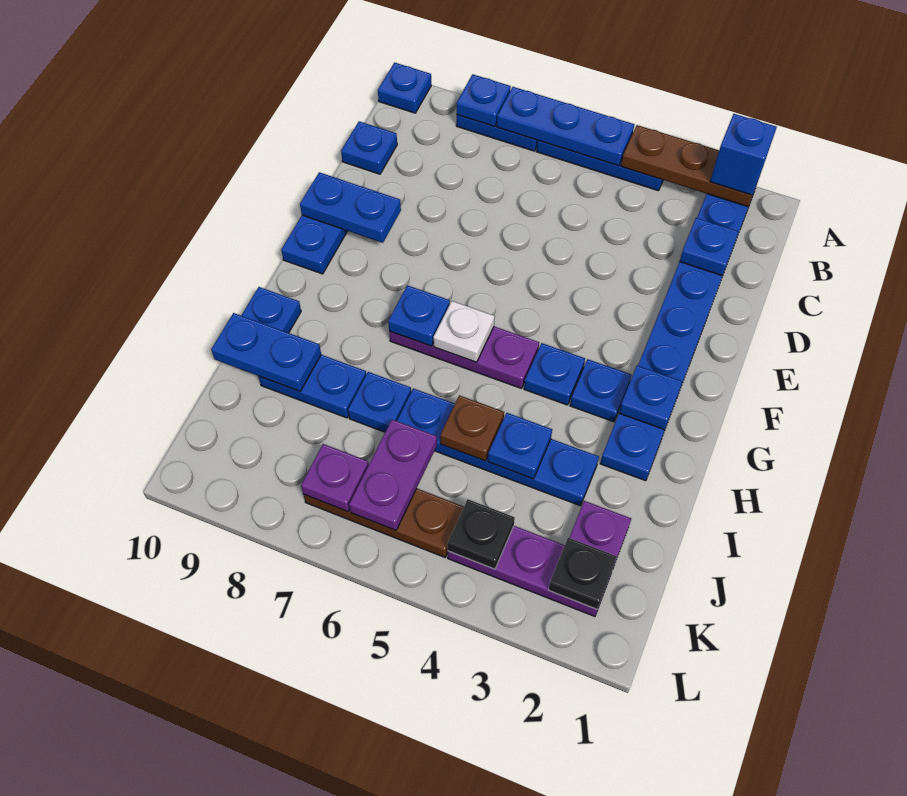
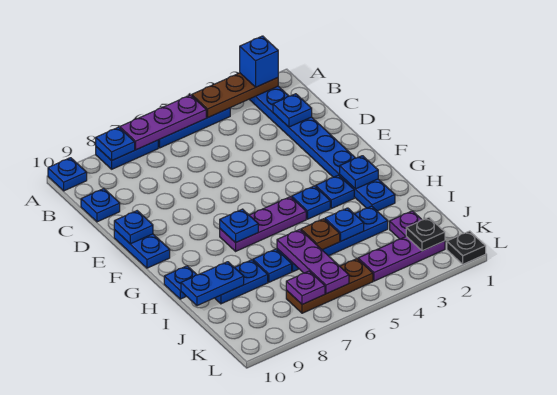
blue 1x3 plate [497,87,635,166] -> purple 1x3 plate [120,95,206,150]
blue 1x2 plate [300,172,401,243] -> blue 1x1 plate [114,211,153,244]
white 1x1 plate [433,301,495,362] -> none
purple 1x2 plate [349,419,437,530] -> purple 1x3 plate [277,229,349,294]
black 1x1 plate [448,499,515,569] -> black 1x1 plate moved to [447,231,486,264]

